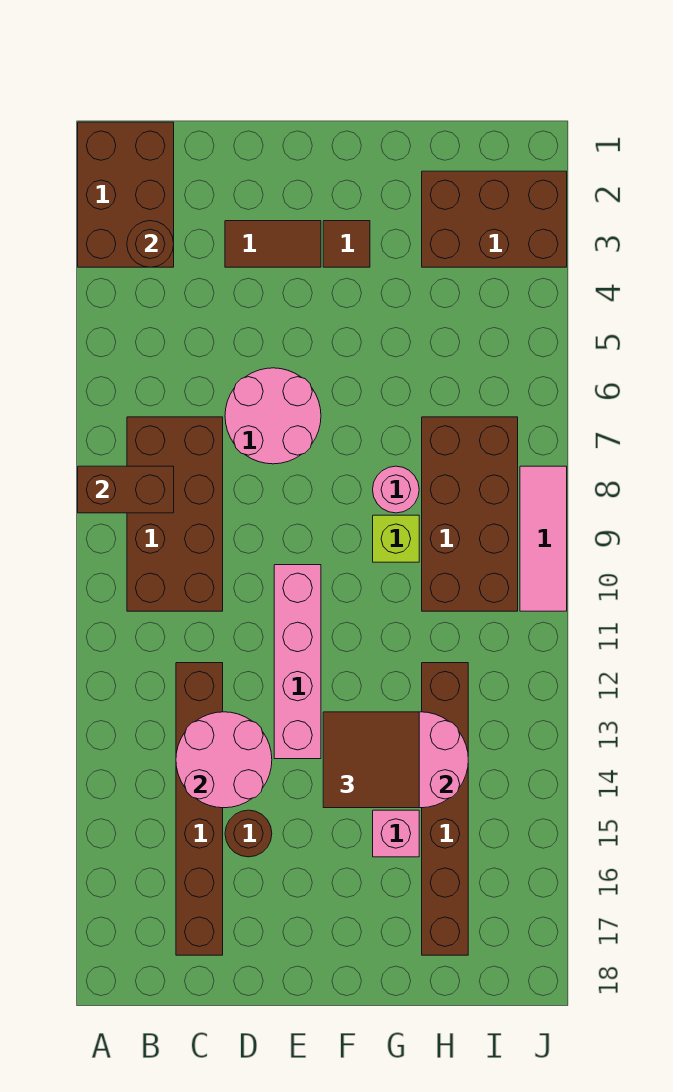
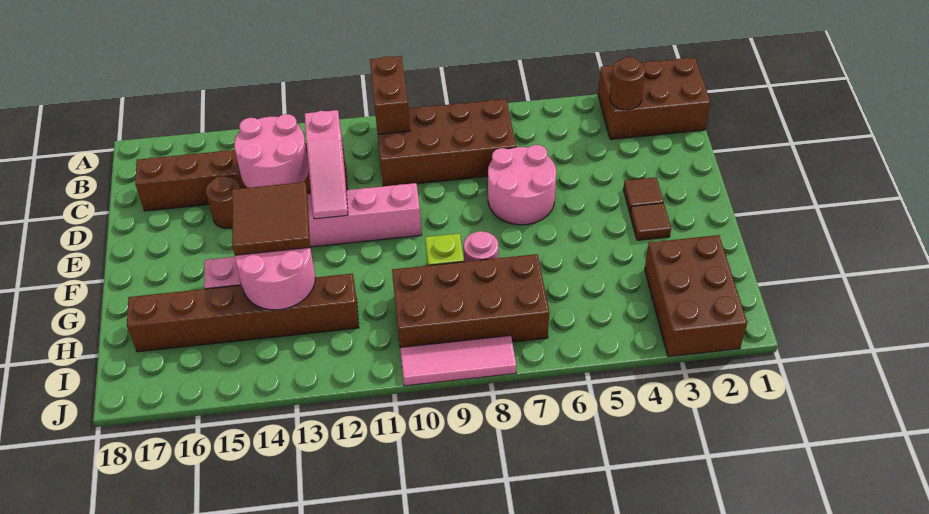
brown 1x2 brick [78,466,174,513] -> brown 1x2 brick moved to [370,56,410,134]
none -> pink 1x3 slope [305,110,348,219]
brown 1x2 tile [225,221,321,267] -> brown 1x1 tile [623,177,664,213]

